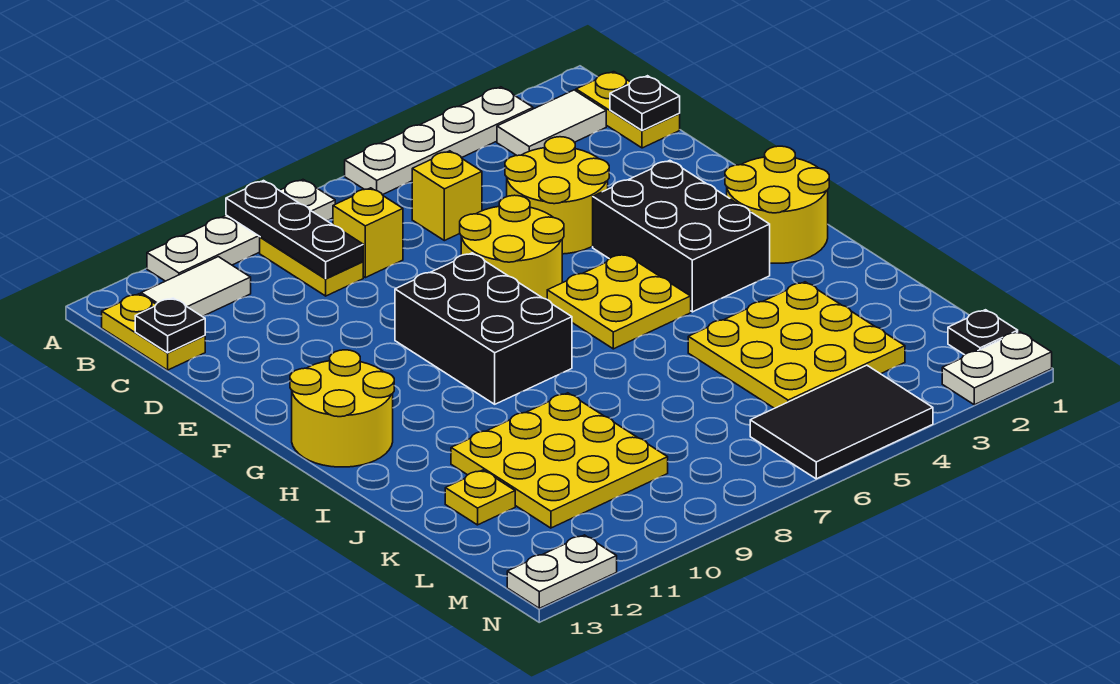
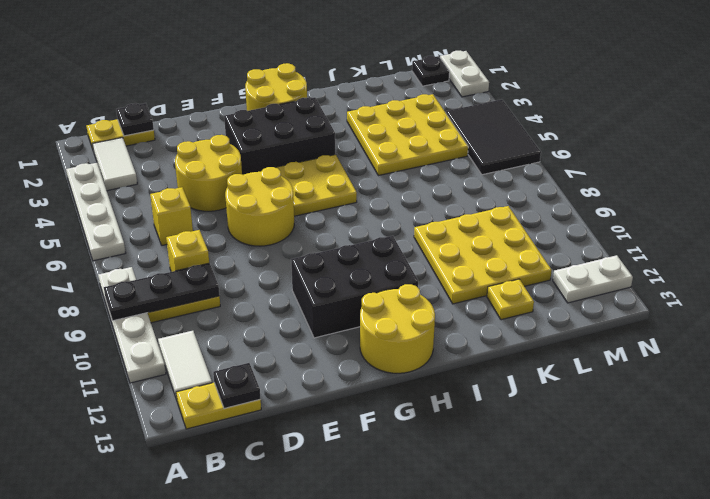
black 2x3 brick [395,253,572,404] -> black 2x3 brick moved to [291,236,418,338]
white 1x2 plate [507,535,617,608] -> white 1x2 plate turned to [553,255,633,303]

